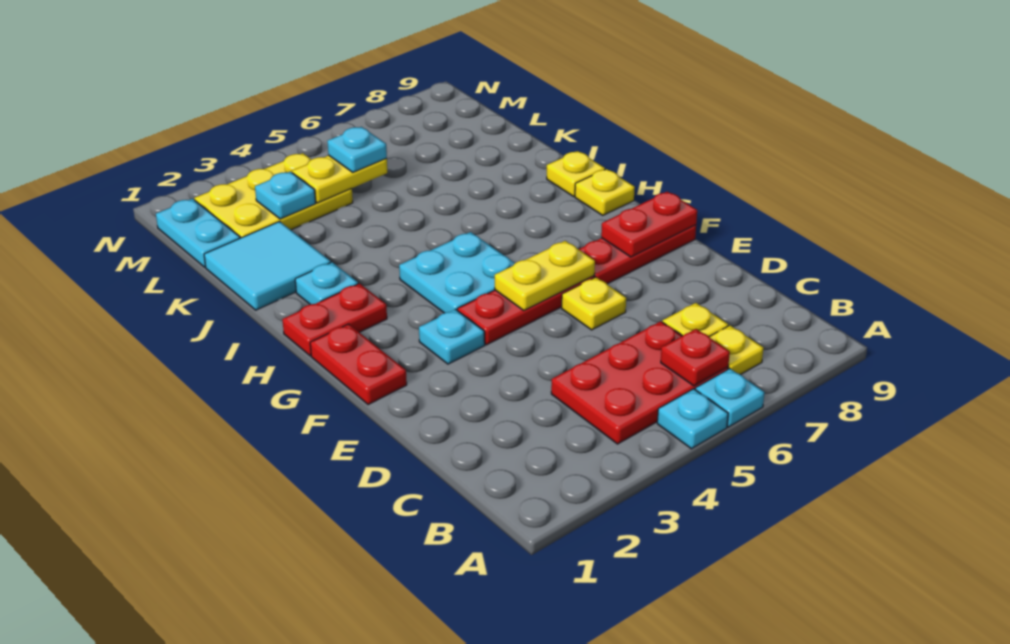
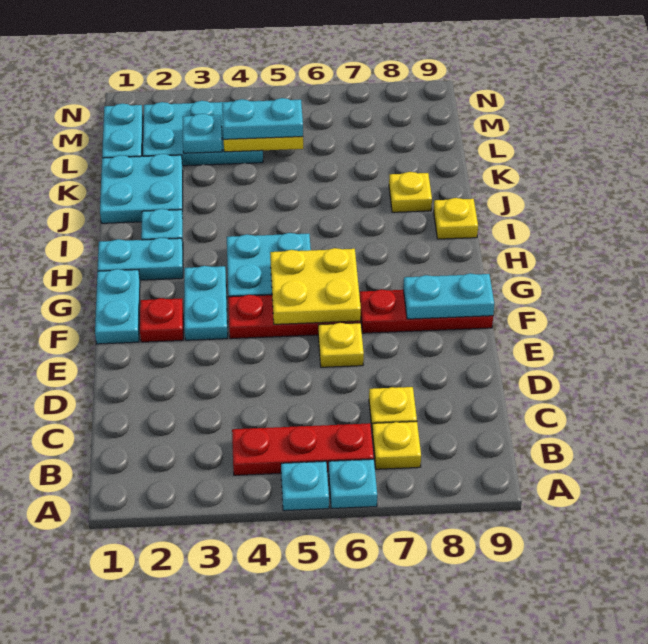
red 2x3 plate [551,321,728,444] -> red 1x3 plate [232,423,374,475]
red 1x1 plate [661,329,730,386] -> red 1x1 plate moved to [140,298,183,342]
red 1x2 plate [310,324,407,405] -> cyan 1x2 plate [95,269,140,344]
cyan 1x1 plate [419,309,485,364] -> cyan 1x2 plate [184,266,228,340]
yellow 1x2 plate [495,241,595,311] -> yellow 2x2 plate [270,248,361,324]
red 1x2 plate [601,192,697,257] -> cyan 1x2 plate [403,273,494,319]
red 1x2 plate [282,283,387,356] -> cyan 1x2 plate [98,238,183,280]
yellow 1x1 plate [575,169,635,215] -> yellow 1x1 plate moved to [389,172,432,212]
cyan 2x2 tile [204,222,331,310] -> cyan 2x2 plate [100,154,183,223]
yellow 2x3 plate [194,153,353,238] -> cyan 2x3 plate [143,99,263,166]
cyan 1x1 plate [327,127,387,172] -> cyan 1x2 plate [222,98,303,139]

